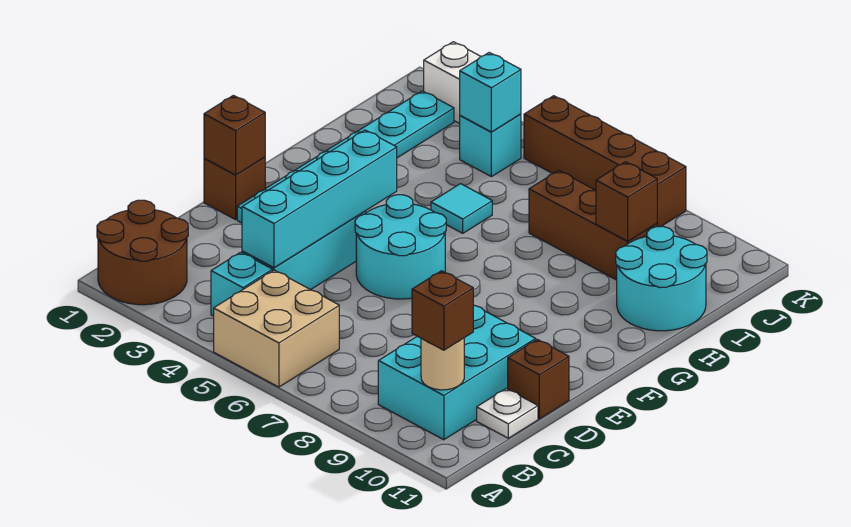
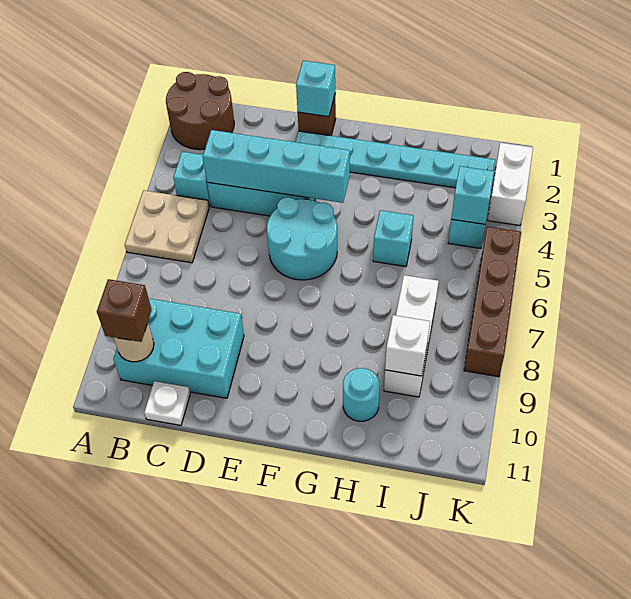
tan 2x2 brick [214,270,339,387] -> tan 2x2 plate [125,190,209,263]
brown 1x1 brick [508,339,569,419] -> none
brown 1x1 brick [204,95,265,175] -> cyan 1x1 brick [296,61,335,117]
cyan 1x1 tile [431,184,492,233] -> cyan 1x1 brick [373,210,413,267]
cyan 2x2 round brick [616,227,707,331] -> cyan 1x1 round brick [343,368,380,421]
brown 1x3 brick [529,171,657,280] -> white 1x3 brick [384,275,439,397]
brown 1x1 brick [596,162,657,241] -> white 1x1 brick [385,315,430,376]

